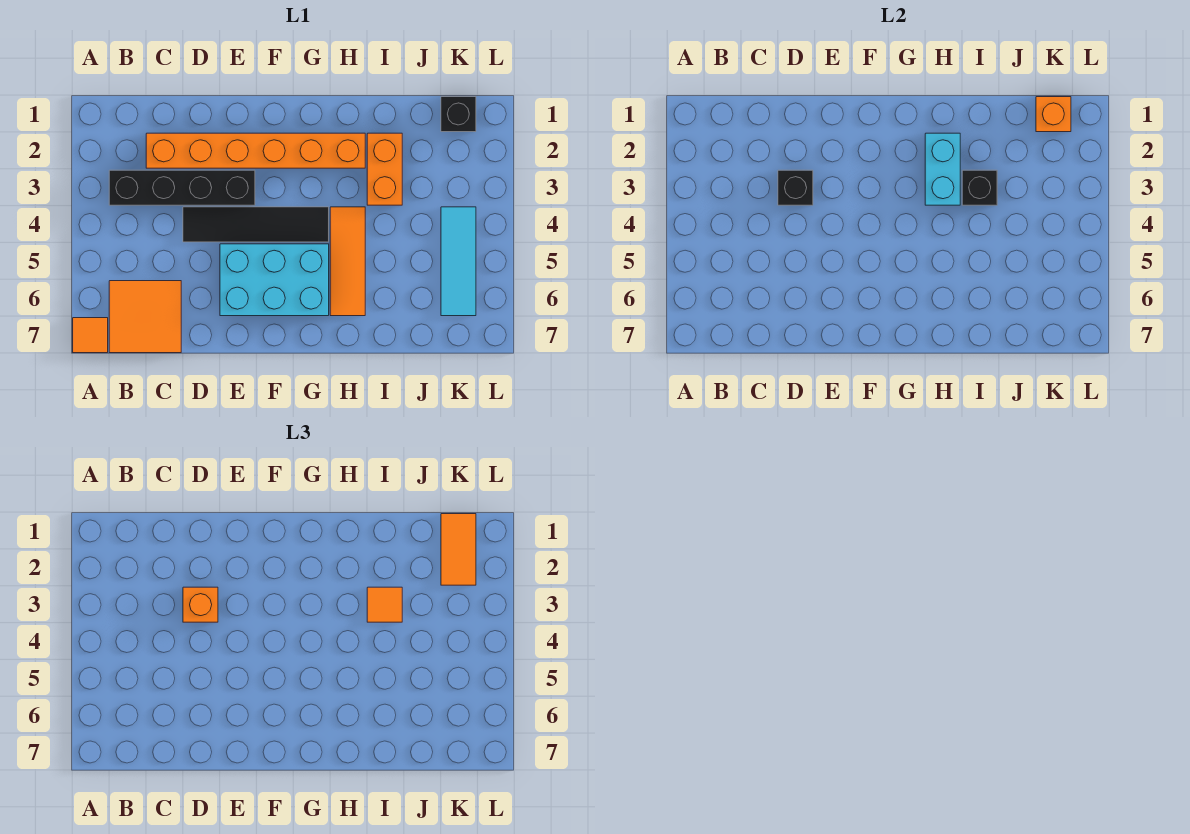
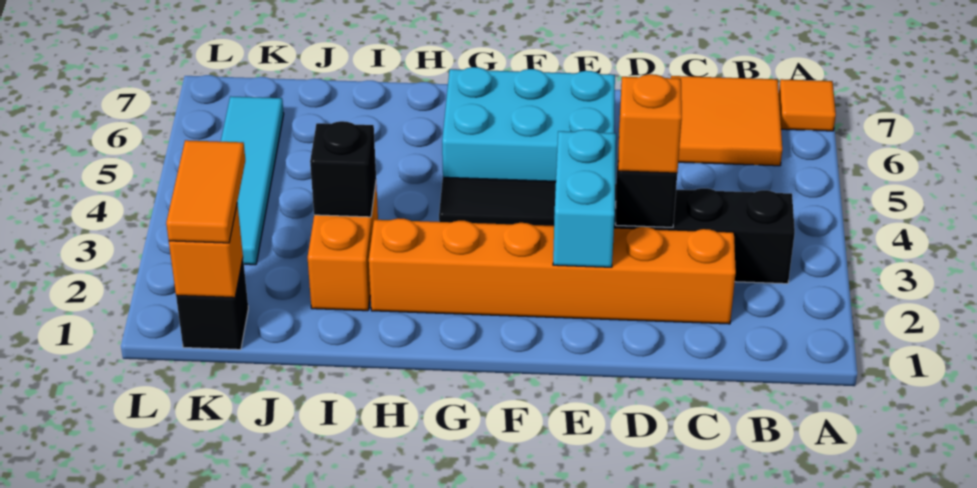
cyan 1x2 brick [925,133,960,205] -> cyan 1x2 brick moved to [553,129,616,267]
orange 1x3 tile [330,207,365,316] -> none
orange 1x1 tile [367,587,402,622] -> none
cyan 1x3 tile [441,207,476,316] -> cyan 1x4 tile [221,96,284,265]

